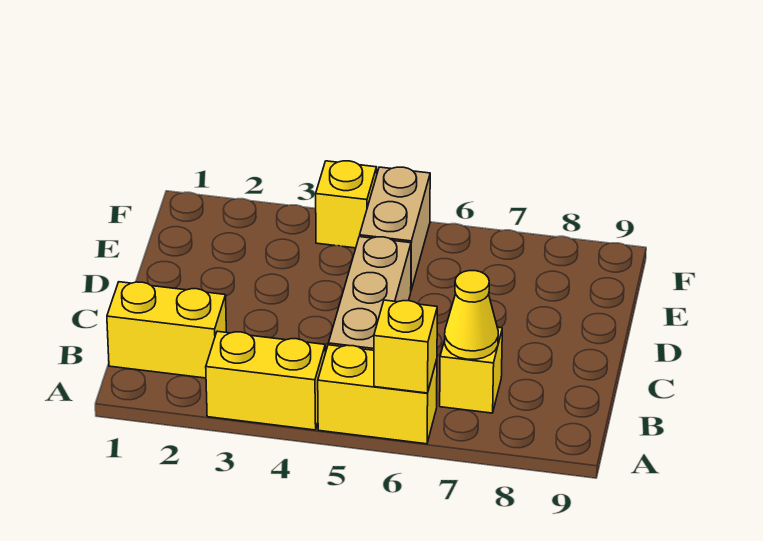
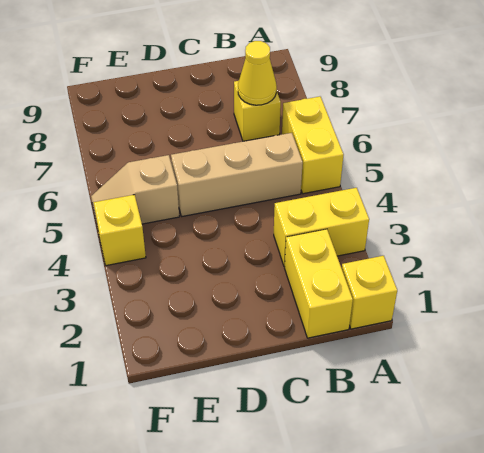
yellow 1x2 brick [206,331,325,430] -> yellow 1x2 brick turned to [274,188,369,267]
yellow 1x1 brick [374,300,437,393] -> yellow 1x1 brick moved to [342,256,397,329]
tan 1x2 brick [360,167,430,290] -> tan 1x2 slope [91,155,179,228]

